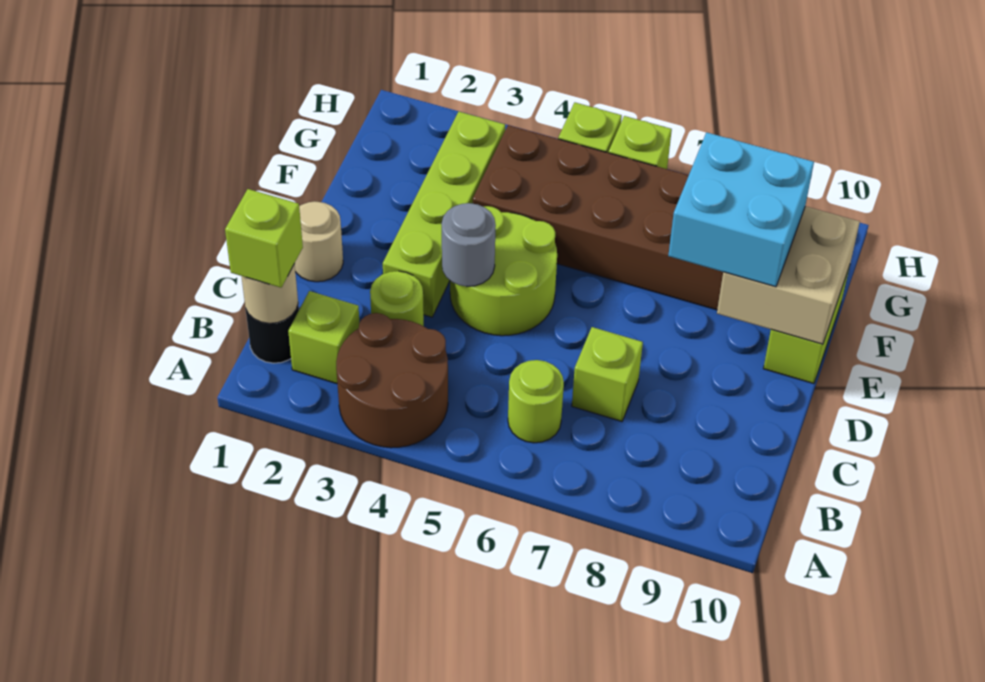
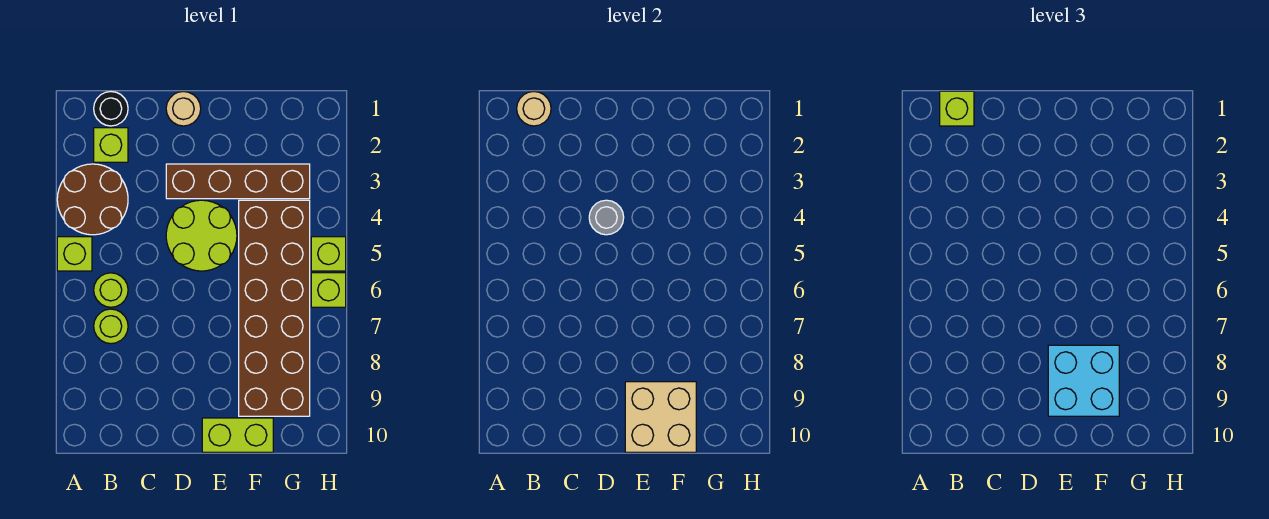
lime 1x1 round brick [370,271,424,326] -> lime 1x1 round brick moved to [94,309,128,344]
lime 1x1 brick [572,327,643,421] -> lime 1x1 brick moved to [57,237,92,271]
lime 1x4 brick [383,111,505,317] -> brown 1x4 brick [166,164,310,199]

